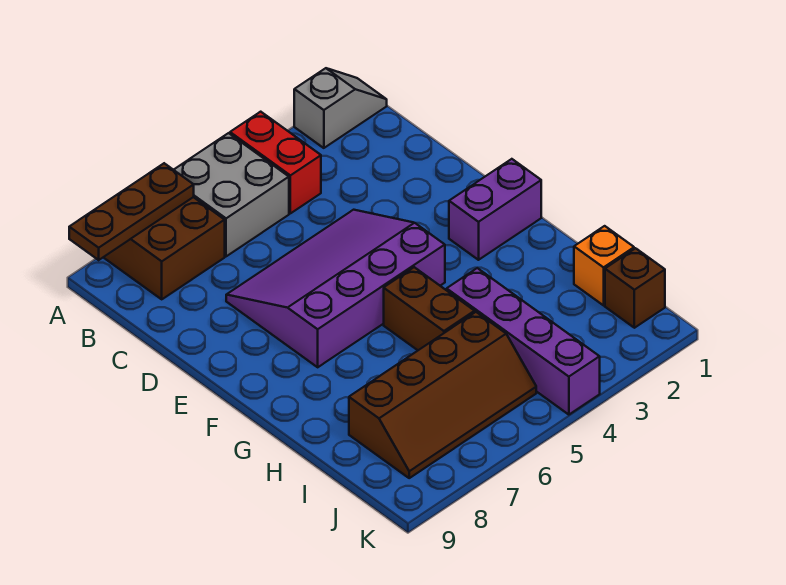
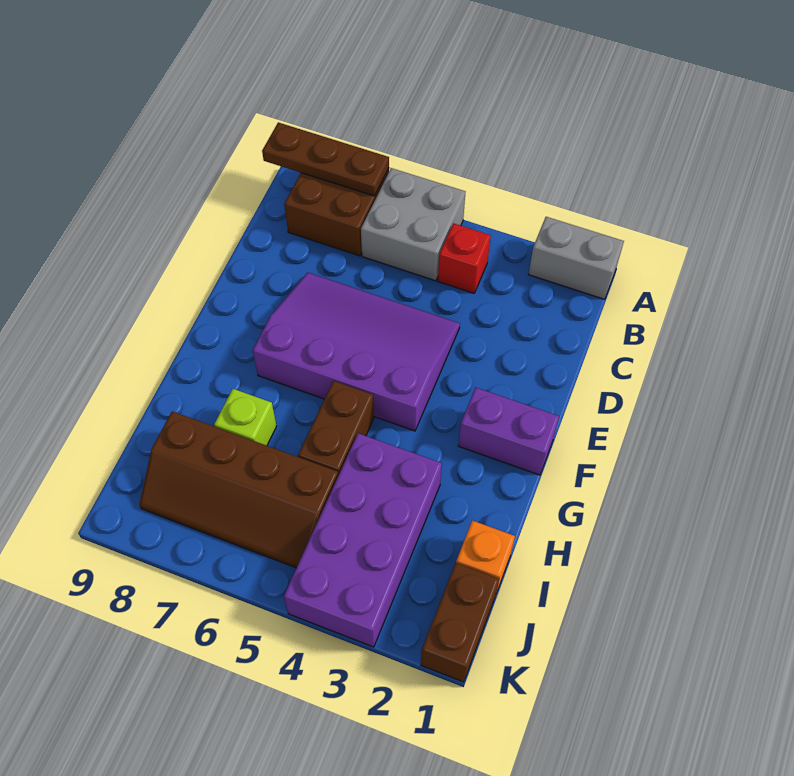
grey 1x2 slope [294,68,387,148] -> grey 1x2 brick [528,217,624,299]
red 1x2 brick [230,112,321,213] -> red 1x1 brick [438,223,491,293]
purple 1x4 brick [447,268,600,415] -> purple 2x4 brick [284,433,442,647]
none -> lime 1x1 brick [214,389,277,446]
brown 1x1 brick [605,248,665,328] -> brown 1x2 brick [421,563,499,682]

